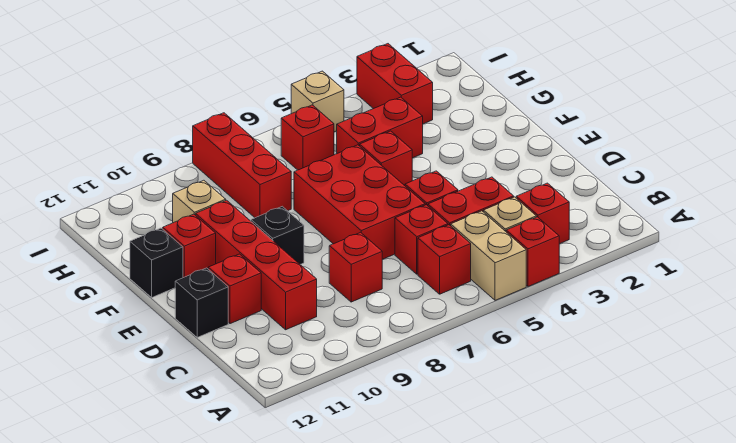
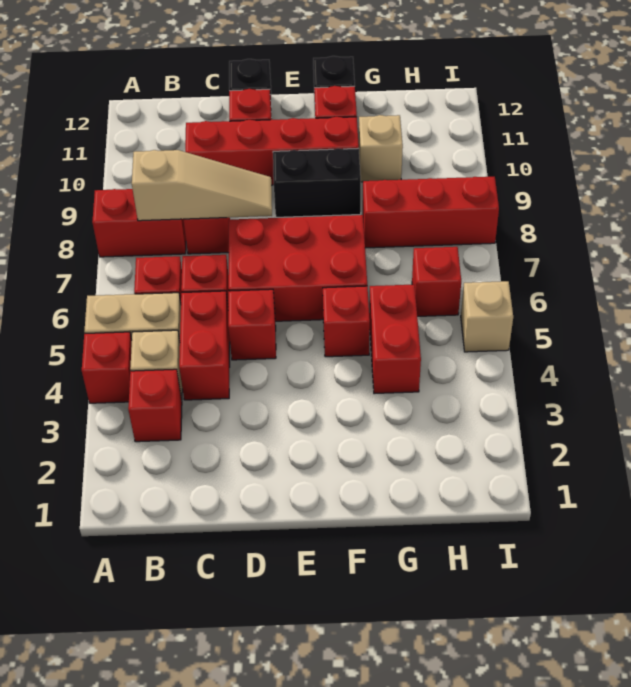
none -> tan 1x3 slope [132,150,272,221]
black 1x1 brick [251,206,304,265] -> black 1x2 brick [273,148,361,217]
red 1x2 brick [357,44,433,124] -> red 1x2 brick moved to [92,189,186,257]

